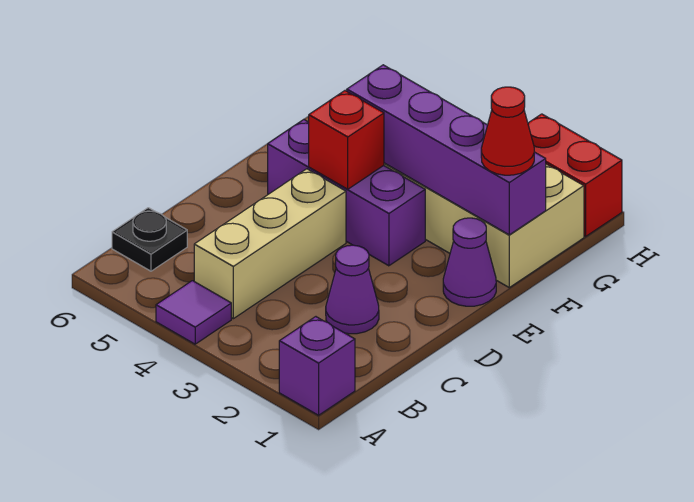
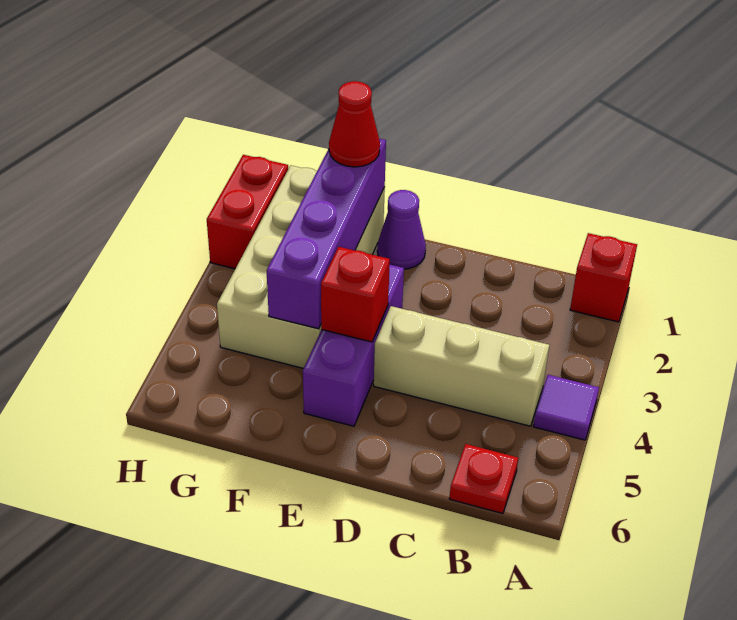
purple 1x1 brick [279,317,355,415] -> red 1x1 brick [570,233,637,322]
black 1x1 plate [112,208,187,271] -> red 1x1 plate [449,444,518,514]
purple 1x1 cone [326,245,379,334] -> none

